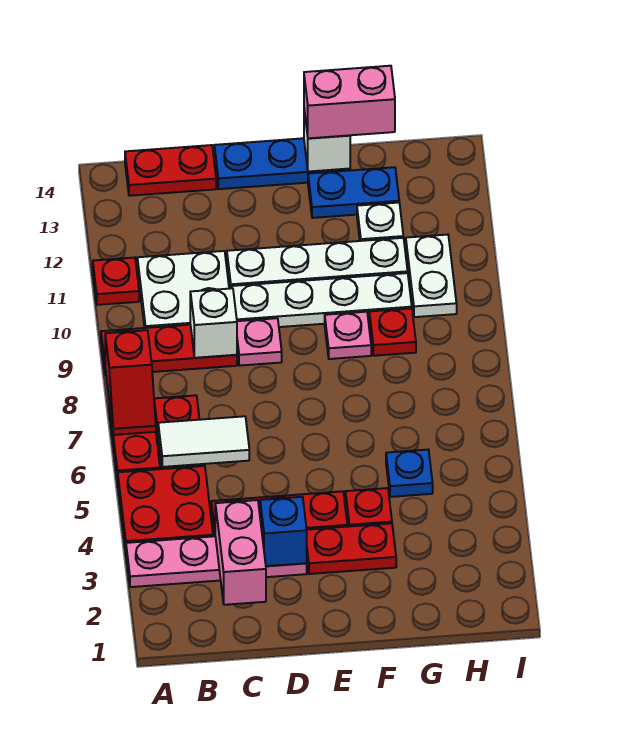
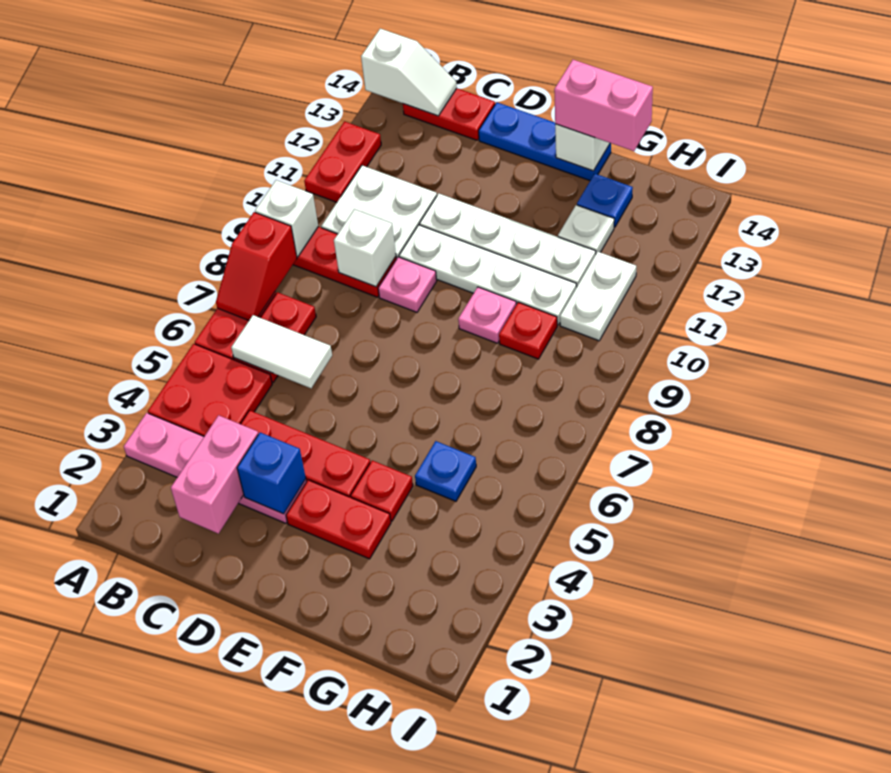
none -> white 1x1 brick [255,180,318,257]
red 1x1 plate [93,258,139,305] -> red 1x2 plate [304,121,381,202]
none -> white 1x2 slope [361,29,457,116]
blue 1x2 plate [308,167,399,218] -> blue 1x1 plate [577,174,633,227]

